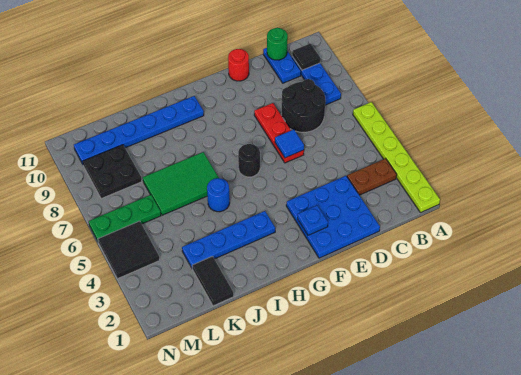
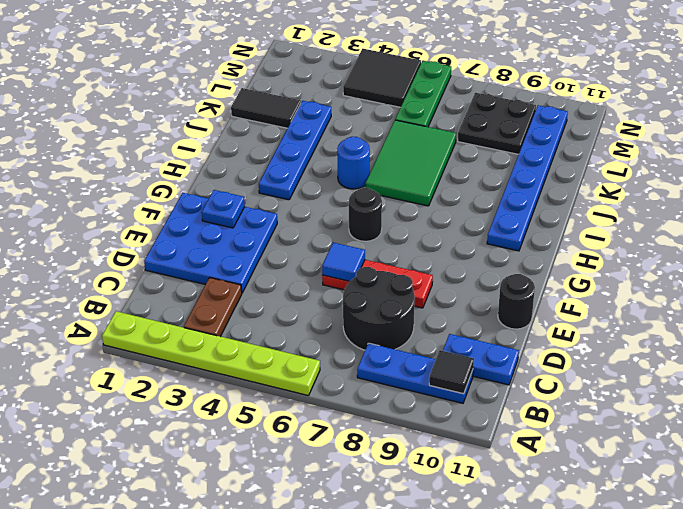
green 1x1 round brick [267,28,288,60] -> none
red 1x1 round brick [228,49,249,81] -> black 1x1 round brick [498,274,535,329]

